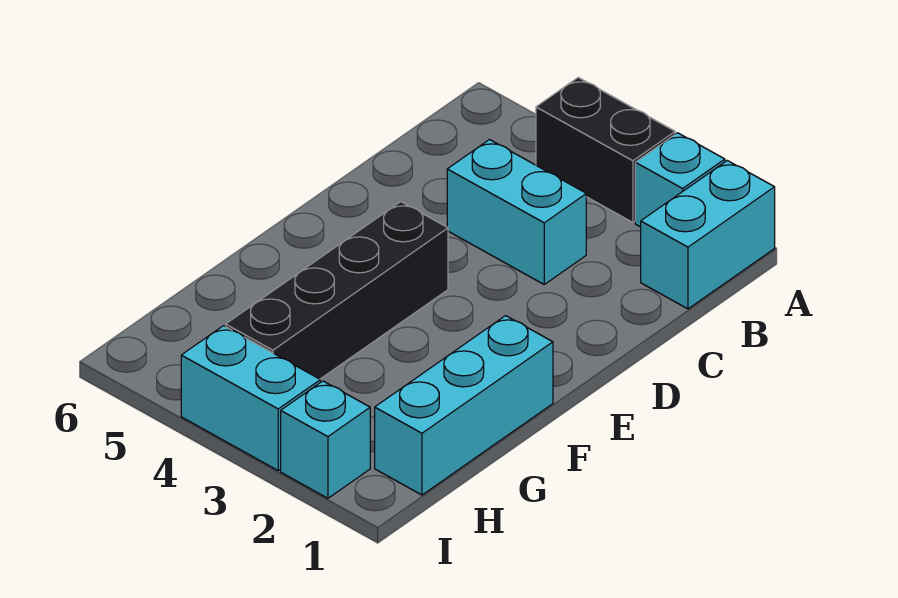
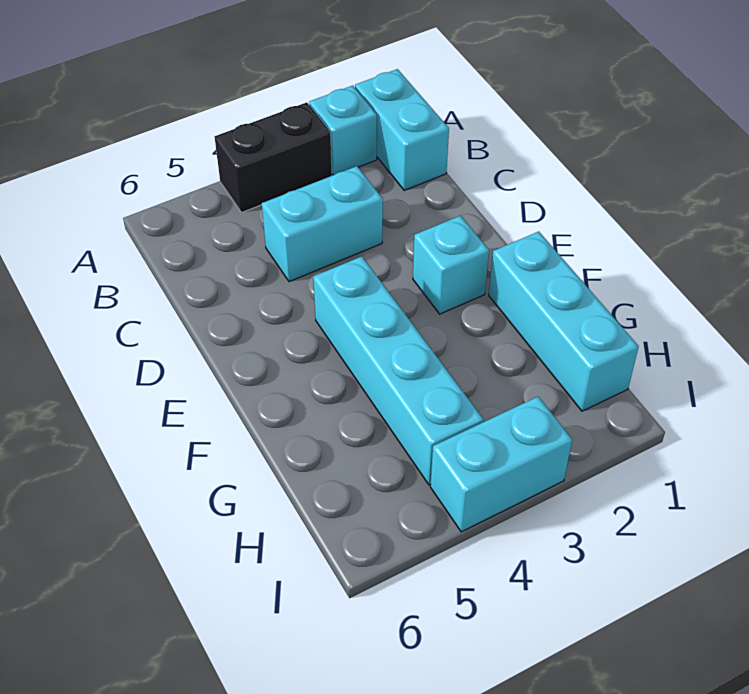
black 1x4 brick [226,202,448,379] -> cyan 1x4 brick [313,256,483,485]
cyan 1x1 brick [281,381,370,498] -> cyan 1x1 brick moved to [413,216,489,314]

